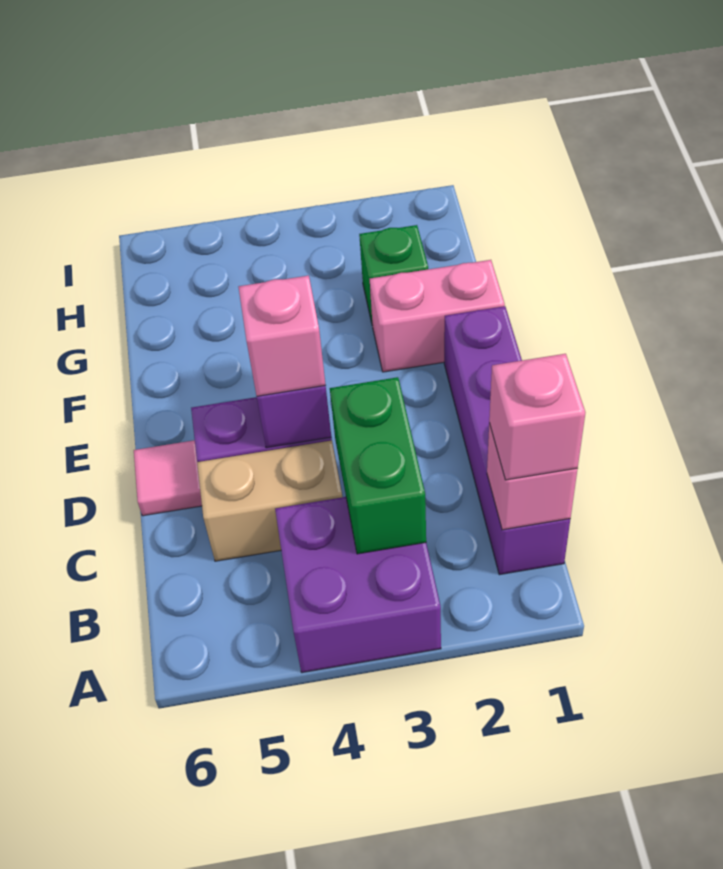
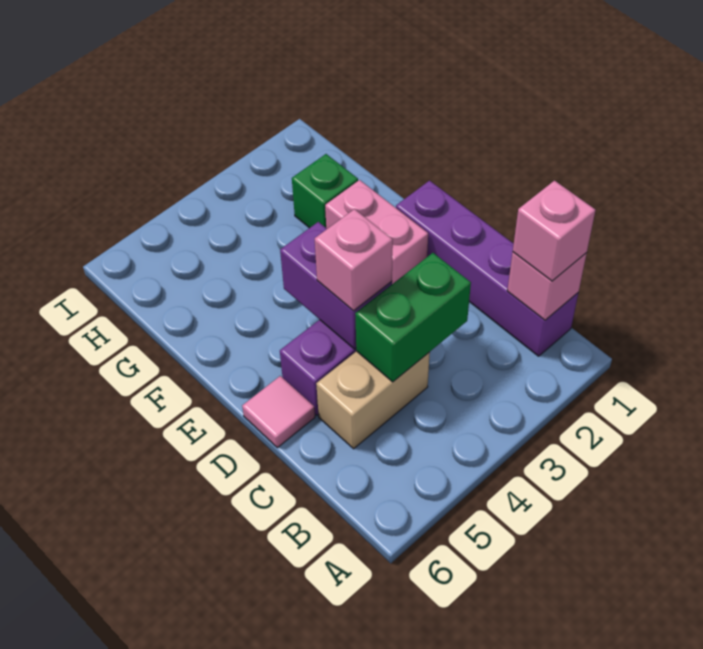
purple 2x2 brick [275,497,441,673] -> none
green 1x2 brick [330,377,426,554] -> green 1x2 brick turned to [355,253,471,382]
pink 1x2 brick [370,260,505,372] -> pink 1x2 brick turned to [325,180,428,284]

